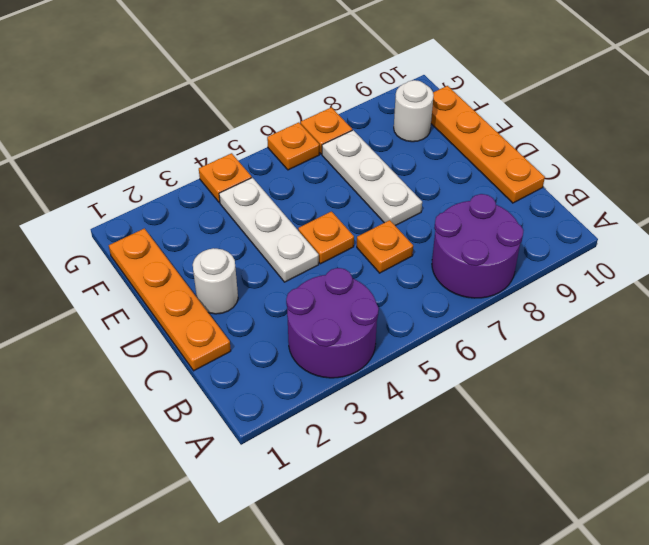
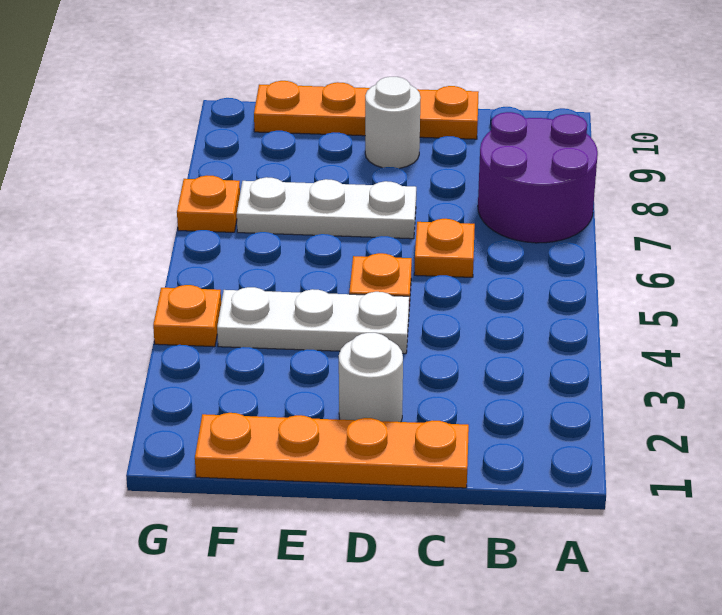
purple 2x2 round brick [286,268,379,378] -> none
white 1x1 round brick [394,80,434,142] -> white 1x1 round brick moved to [365,77,421,168]
orange 1x1 plate [267,122,319,170] -> none

